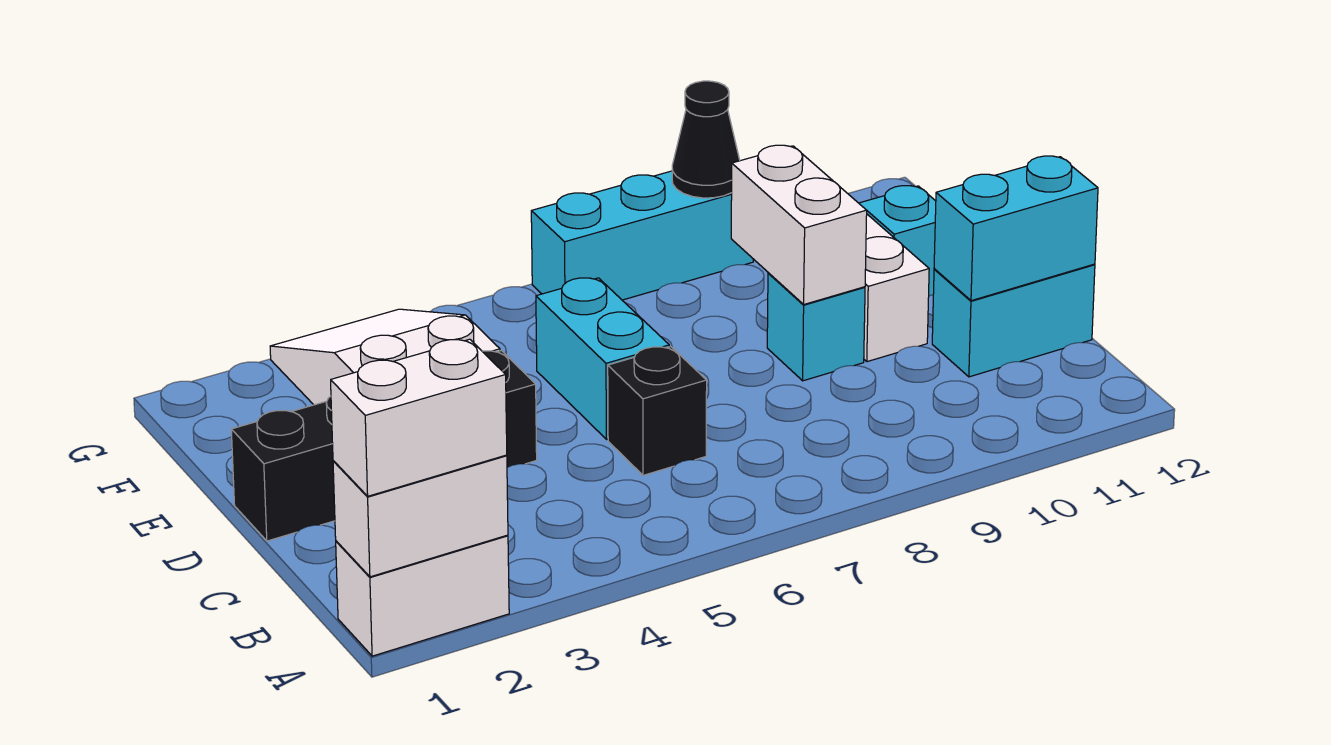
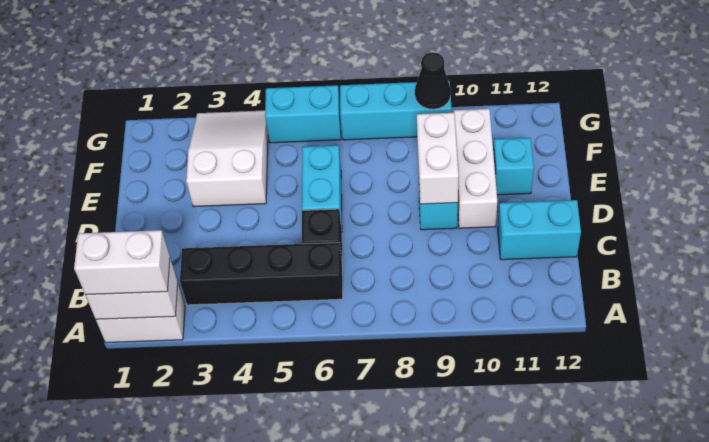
cyan 1x2 brick [934,156,1098,301] -> cyan 1x2 brick moved to [265,85,341,143]
black 1x4 brick [231,351,537,541] -> black 1x4 brick moved to [180,242,343,305]

